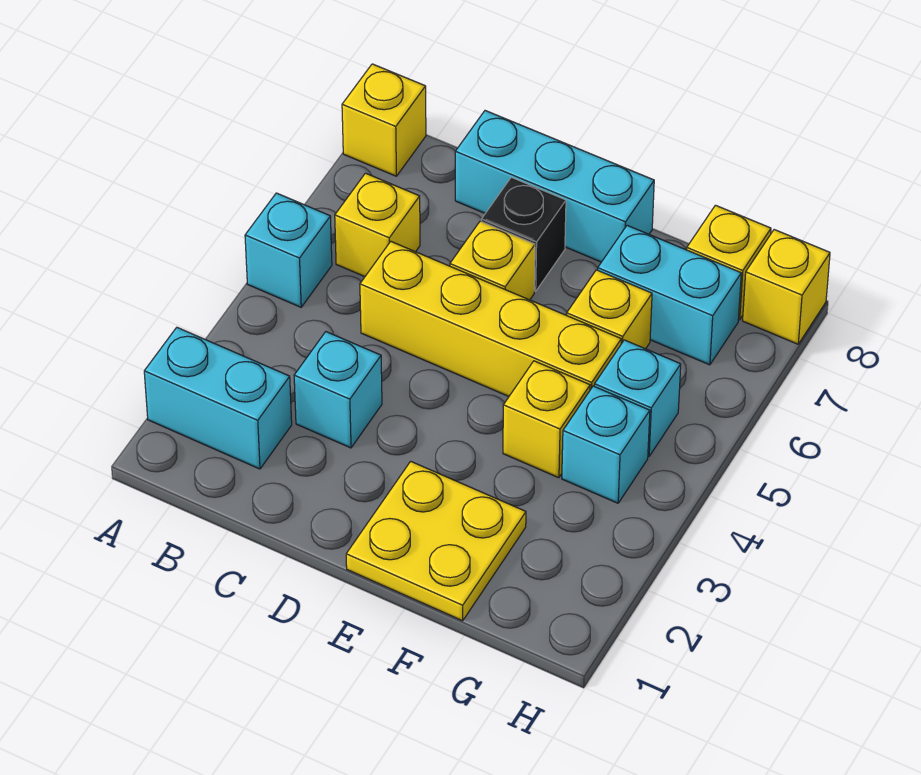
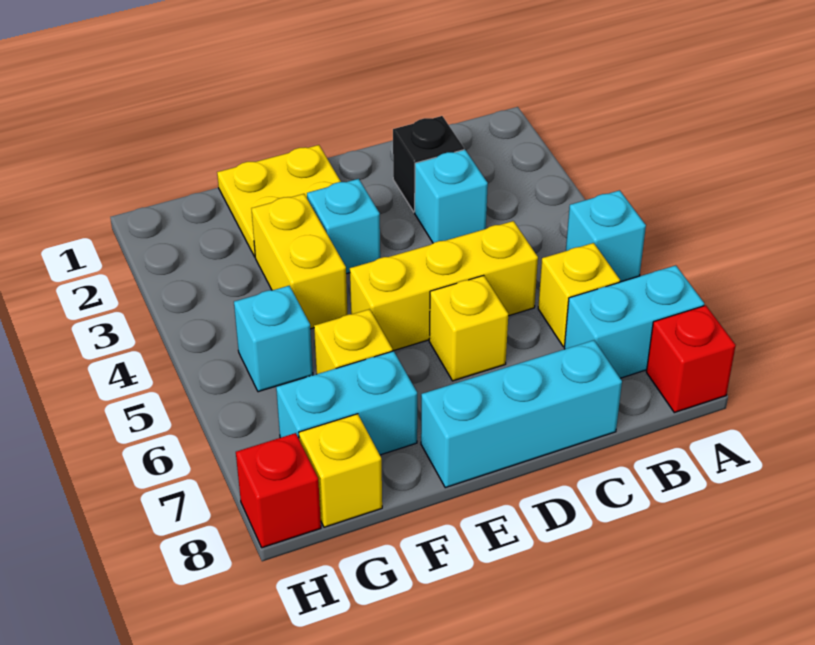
cyan 1x2 brick [144,328,292,469] -> cyan 1x2 brick moved to [564,265,704,378]
yellow 1x1 brick [342,64,426,176] -> red 1x1 brick [646,305,736,413]
yellow 1x4 brick [360,242,621,396] -> yellow 1x3 brick [350,221,538,351]
black 1x1 brick [481,177,566,291] -> black 1x1 brick moved to [393,116,464,212]
yellow 1x1 brick [503,361,590,478] -> yellow 1x2 brick [251,194,348,329]
cyan 1x1 brick [562,386,650,503] -> cyan 1x1 brick moved to [307,179,380,274]
yellow 1x1 brick [743,230,830,344] -> red 1x1 brick [236,433,321,548]

